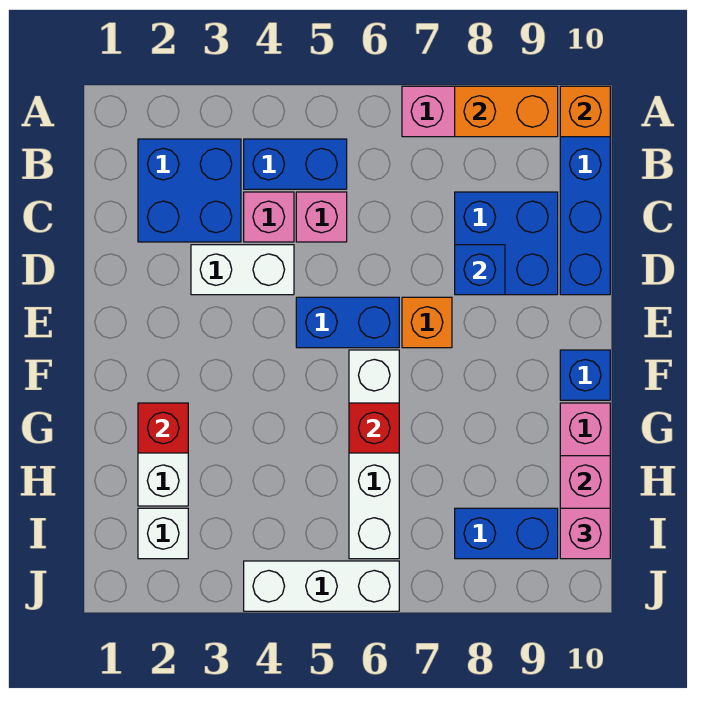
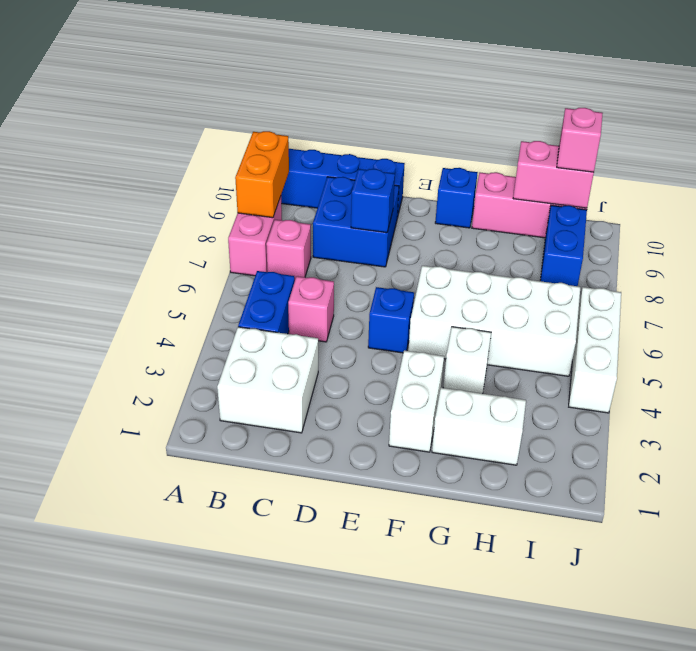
orange 1x1 brick [560,86,610,137] -> none
blue 2x2 brick [138,139,241,242] -> white 2x2 brick [217,327,318,433]
pink 1x1 brick [244,192,294,242] -> pink 1x1 brick moved to [266,220,311,279]
white 1x2 brick [191,245,294,295] -> white 1x2 brick moved to [389,350,444,452]
blue 1x2 brick [296,297,399,348] -> blue 1x1 brick [368,287,414,353]
orange 1x1 brick [402,297,452,348] -> none
white 1x4 brick [349,350,399,559] -> white 2x4 brick [408,266,580,376]
red 1x1 brick [138,403,188,453] -> none
red 1x1 brick [349,403,399,453] -> none
white 1x1 brick [138,508,188,559] -> white 1x1 brick moved to [443,327,491,394]

